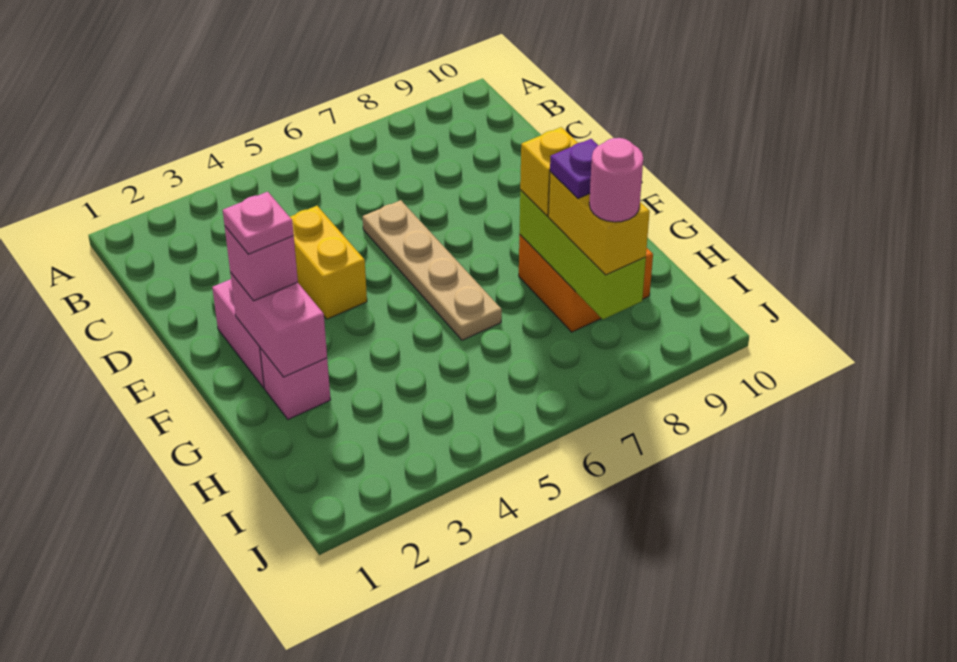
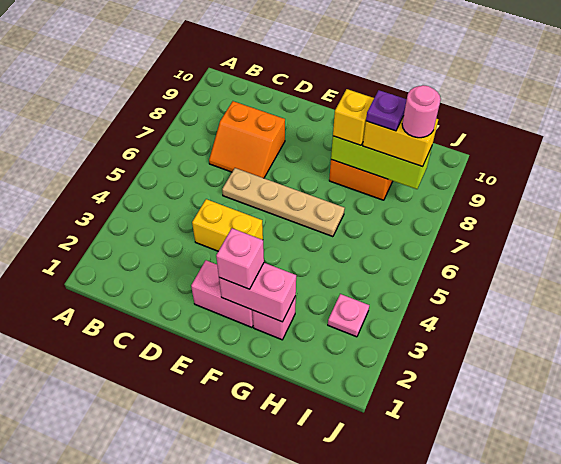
none -> orange 2x2 slope [209,101,285,178]
pink 1x1 plate [223,192,294,254] -> pink 1x1 plate moved to [328,294,369,337]

